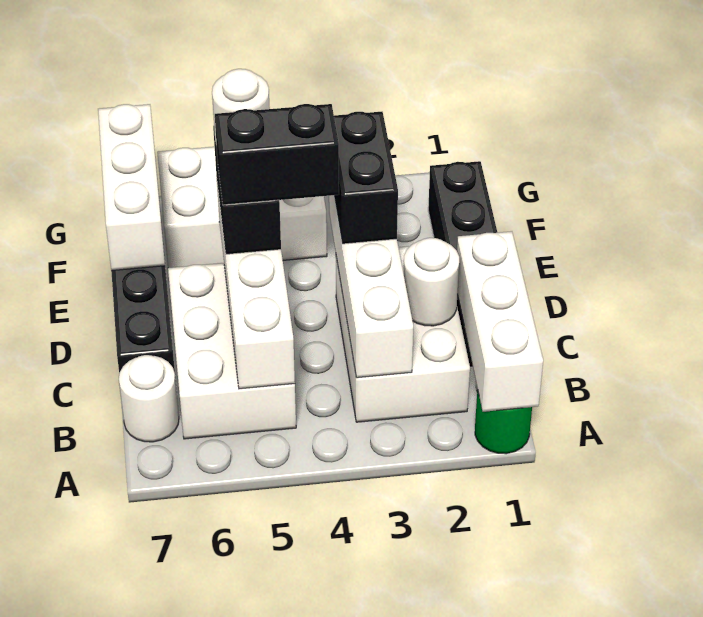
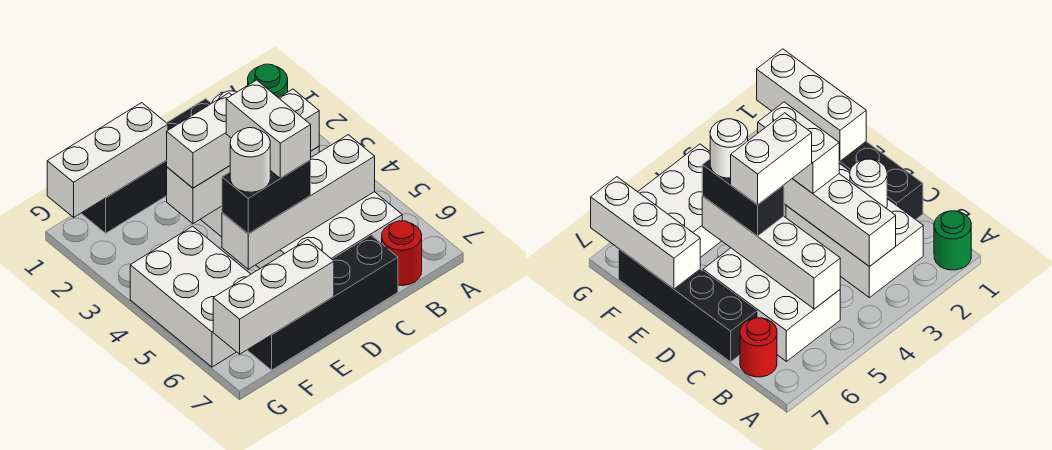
white 1x3 brick [457,231,543,412] -> white 1x3 brick moved to [47,103,168,217]
white 1x1 round brick [119,355,179,442] -> red 1x1 round brick [382,221,422,285]
black 1x2 brick [334,112,398,244] -> white 1x2 brick [166,93,232,188]
black 1x2 brick [215,104,339,205] -> white 1x2 brick [226,80,311,178]

